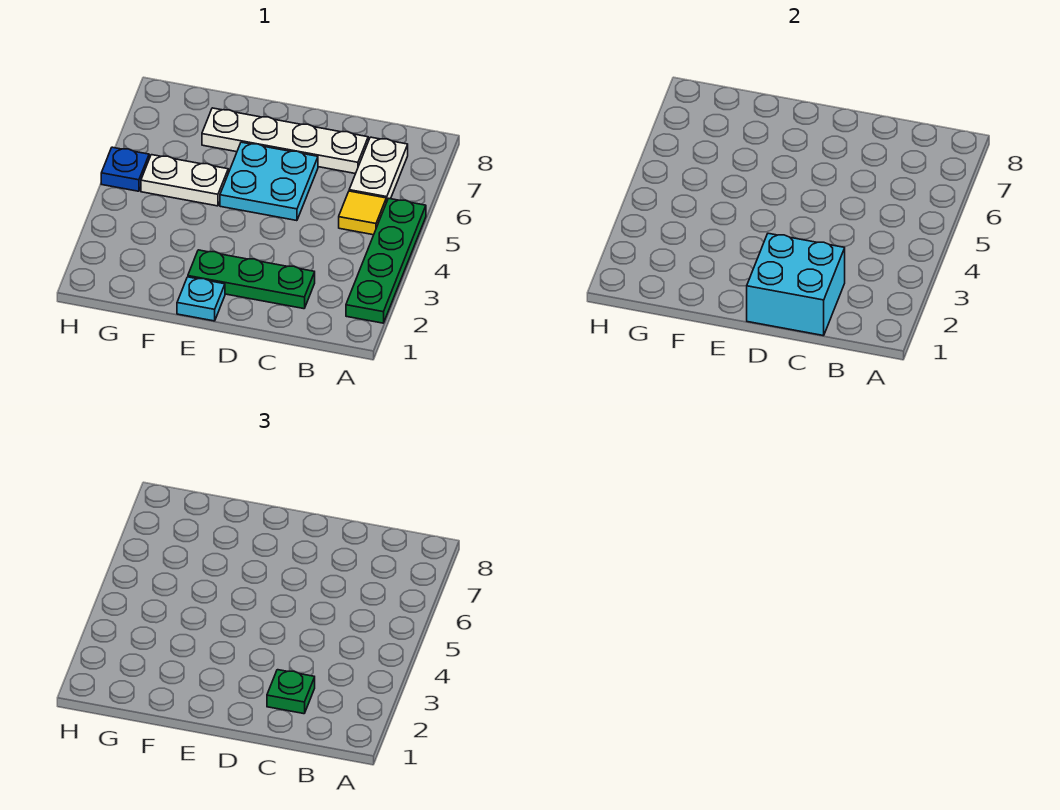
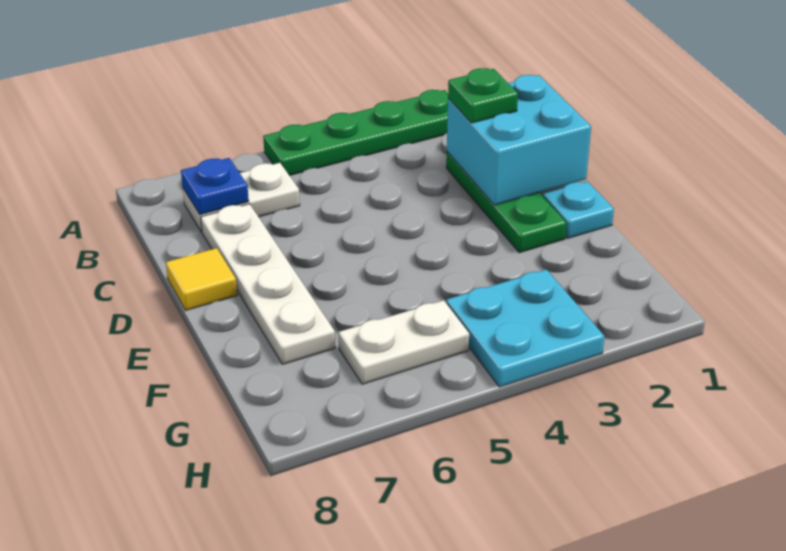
yellow 1x1 tile [339,191,386,235] -> yellow 1x1 tile moved to [166,248,237,310]
cyan 2x2 plate [220,142,318,221] -> cyan 2x2 plate moved to [446,269,604,387]
white 1x2 plate [141,155,228,206] -> white 1x2 plate turned to [339,300,469,384]
blue 1x1 plate [101,147,149,191] -> blue 1x1 plate moved to [181,158,249,215]

